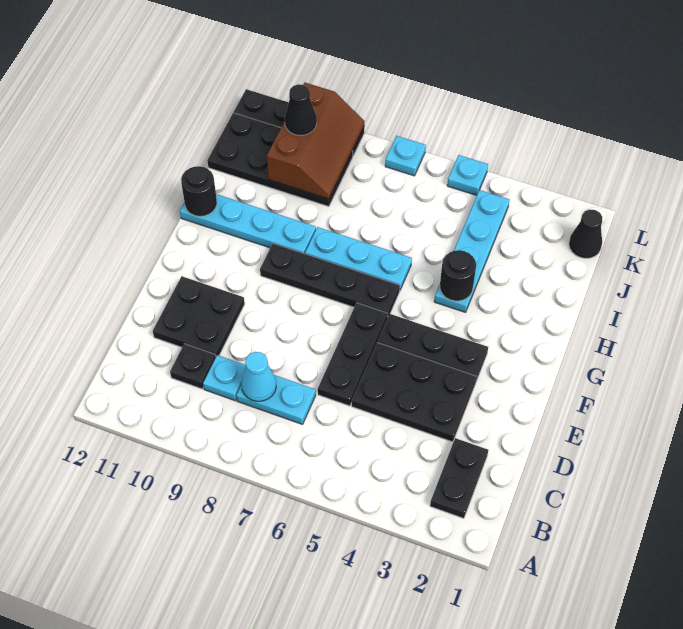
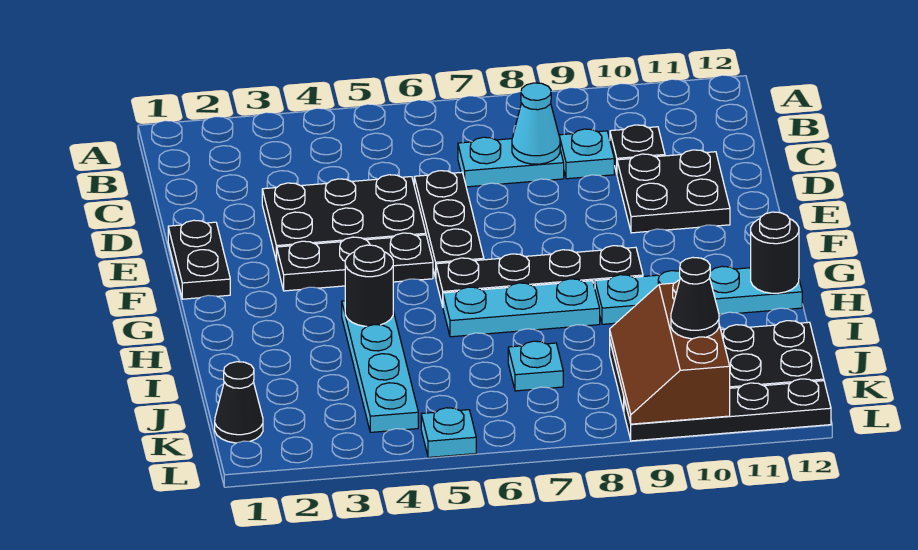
black 1x2 plate [430,438,488,518] -> black 1x2 plate moved to [168,220,230,299]
cyan 1x1 plate [385,136,426,176] -> cyan 1x1 plate moved to [508,341,563,391]

